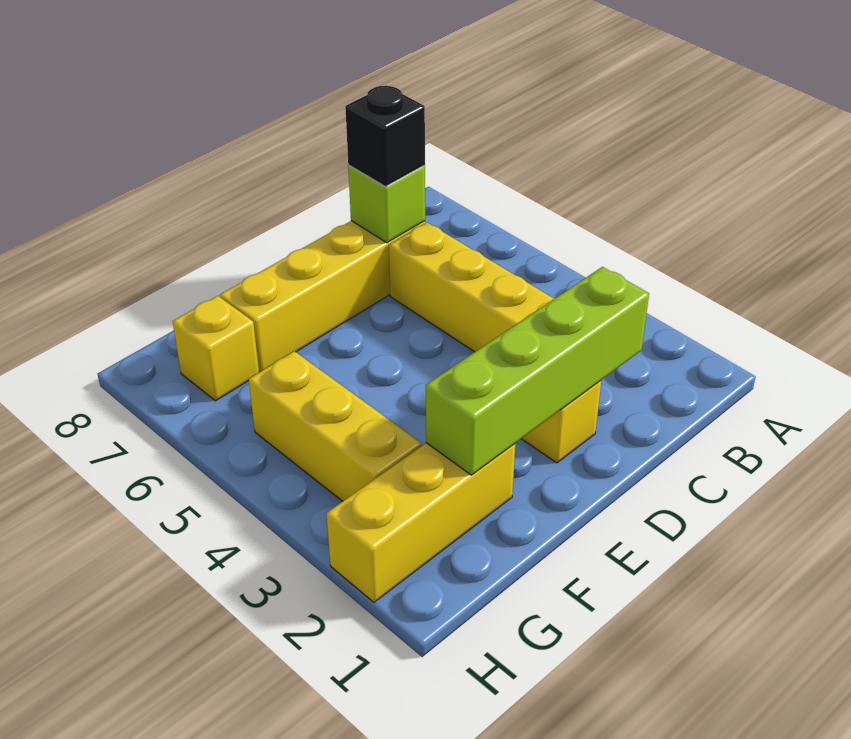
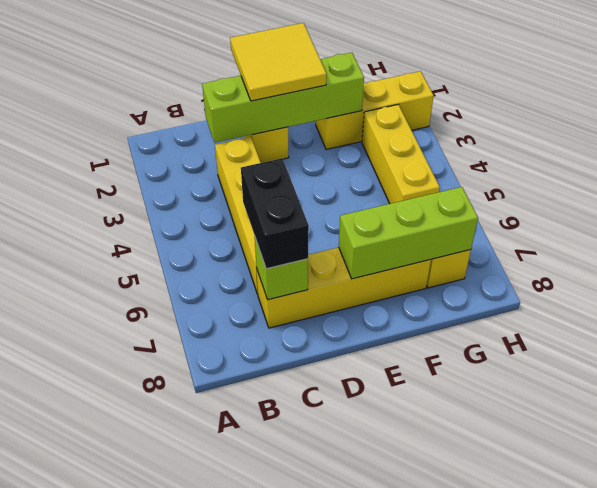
black 1x1 brick [345,86,425,187] -> black 1x2 brick [241,158,309,269]
none -> yellow 2x2 tile [230,23,327,101]
none -> lime 1x3 brick [339,187,478,279]

